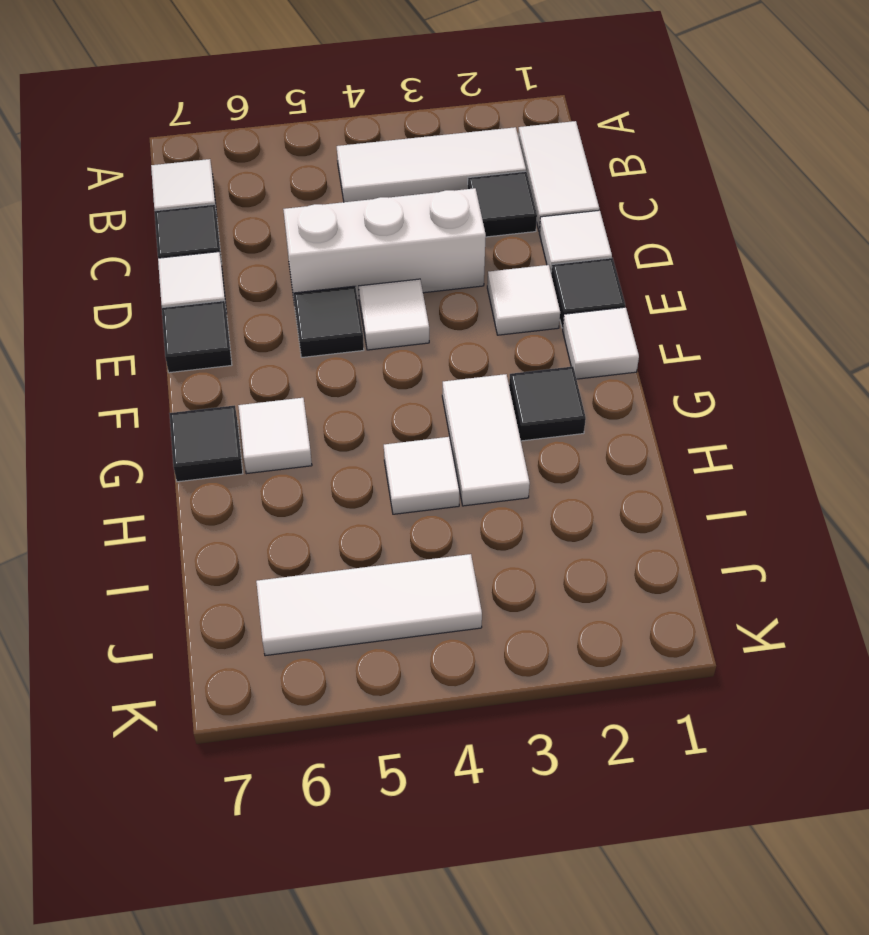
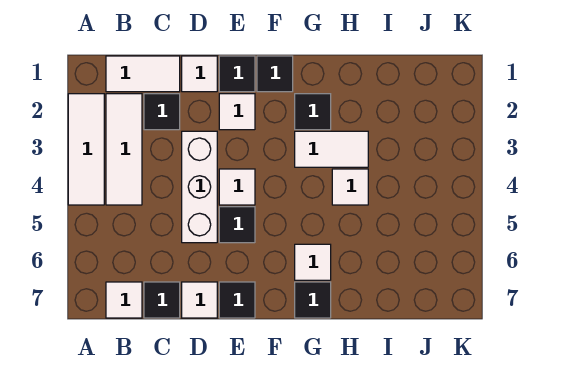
white 1x1 tile [563,307,639,379] -> black 1x1 tile [257,56,293,92]
white 1x3 tile [256,554,482,656] -> white 1x3 tile moved to [68,94,104,205]

